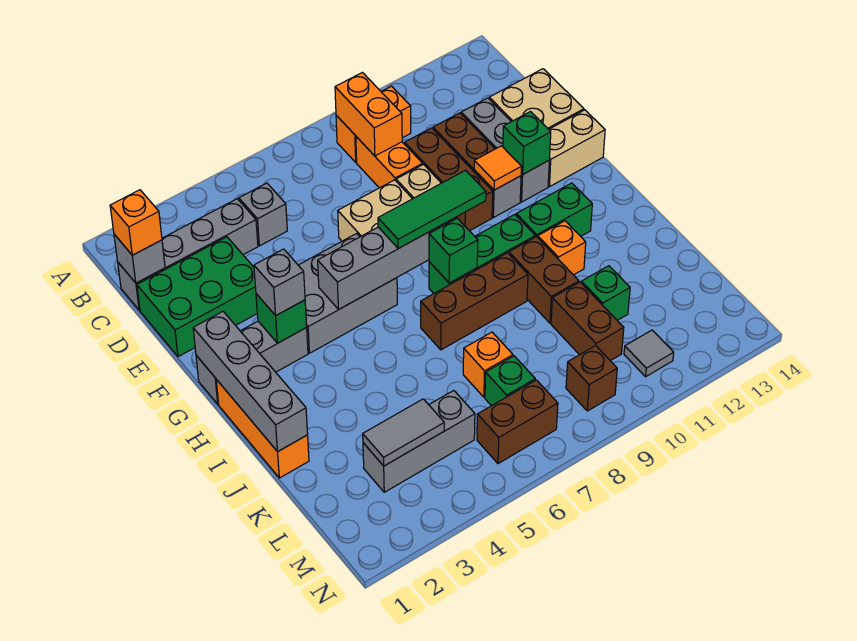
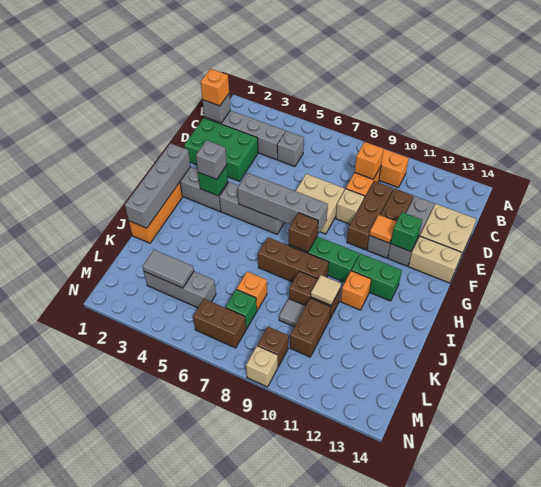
orange 1x2 brick [335,73,402,156] -> orange 1x1 brick [355,142,384,179]
grey 2x3 brick [298,234,397,353] -> grey 1x3 brick [219,182,285,234]
green 1x3 tile [378,170,486,249] -> none
green 1x1 brick [429,218,478,283] -> brown 1x1 brick [289,213,318,252]
brown 1x2 brick [509,237,579,323] -> brown 1x2 brick turned to [289,271,340,319]
none -> tan 1x1 tile [311,275,341,305]
green 1x1 brick [581,266,630,320] -> none
grey 1x1 tile [624,330,674,377] -> grey 1x1 tile moved to [279,299,306,327]
none -> tan 1x1 brick [246,346,278,387]

